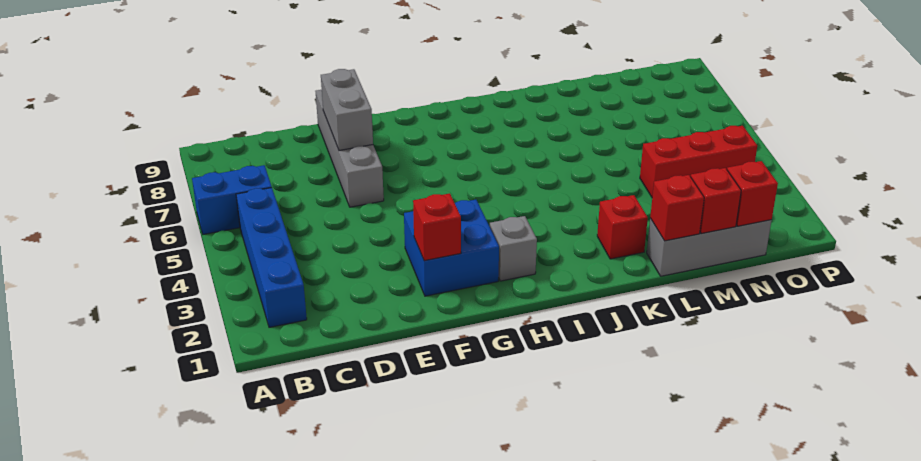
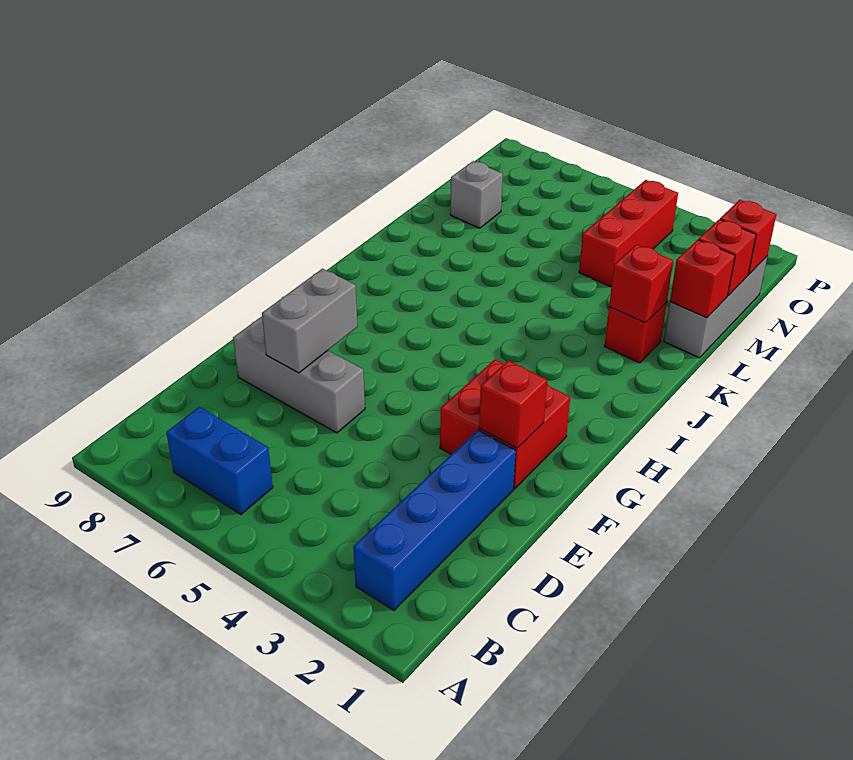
blue 1x2 brick [192,165,272,234] -> blue 1x2 brick turned to [166,407,273,514]
blue 1x4 brick [236,188,307,327] -> blue 1x4 brick turned to [353,430,516,610]
grey 1x4 brick [316,90,384,207] -> grey 1x3 brick [233,316,365,433]
grey 1x2 brick [321,69,373,150] -> grey 1x2 brick turned to [262,269,358,373]
blue 2x2 brick [404,200,499,296] -> red 2x2 brick [440,359,570,489]
grey 1x1 brick [490,216,537,281] -> grey 1x1 brick moved to [450,161,503,228]
none -> red 1x1 brick [609,244,673,323]

